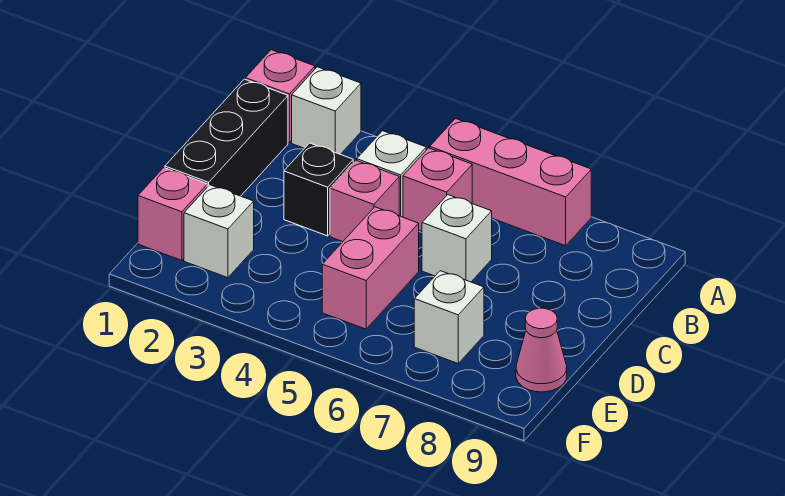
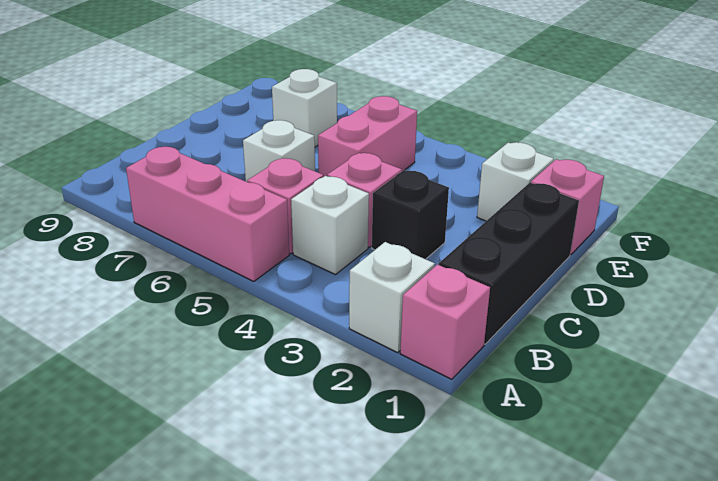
pink 1x1 cone [516,308,567,392] -> none

